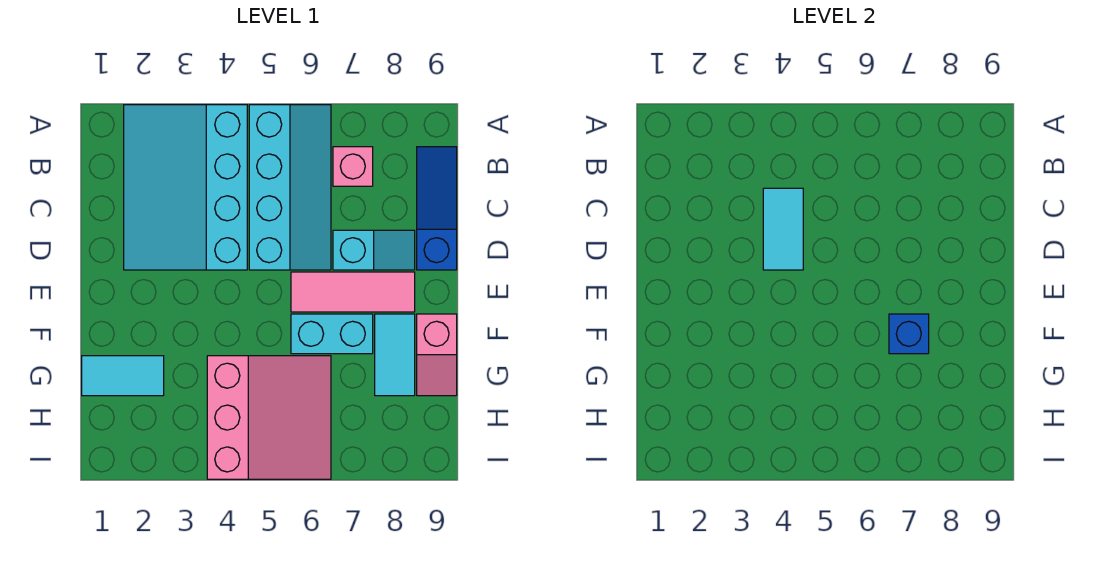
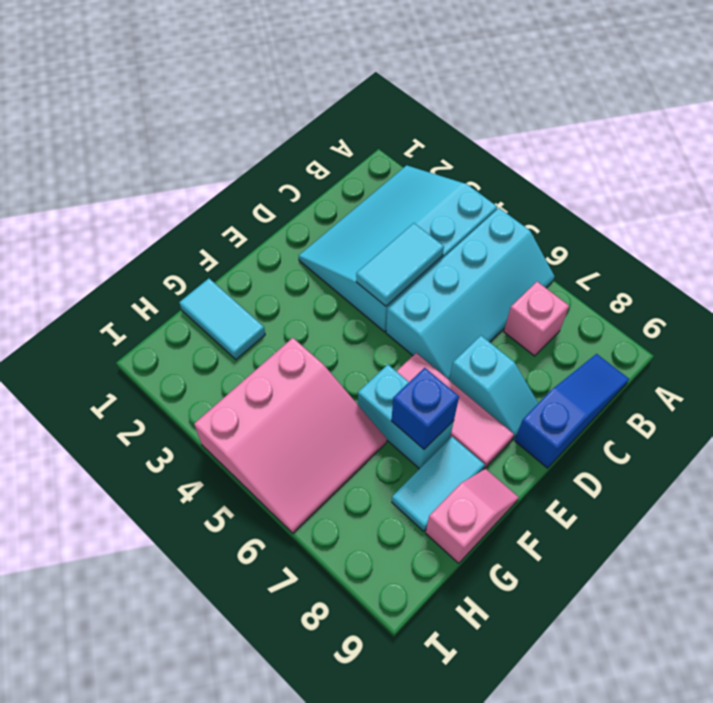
pink 1x2 slope [417,314,457,396] -> pink 1x2 slope turned to [426,469,519,563]

